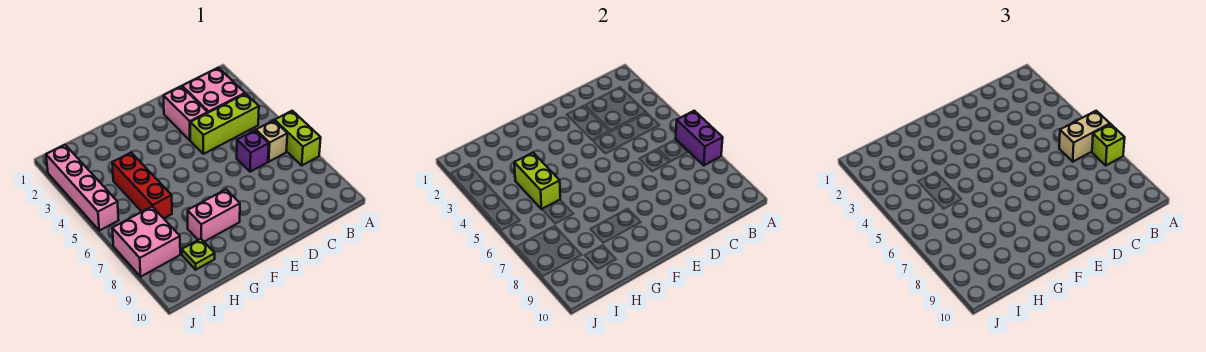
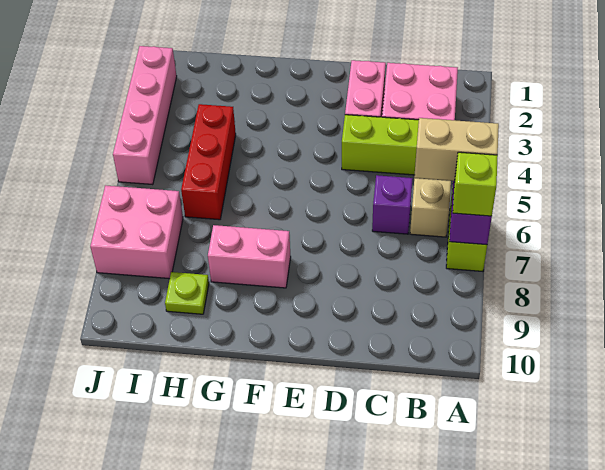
lime 1x2 brick [514,153,560,209] -> none

